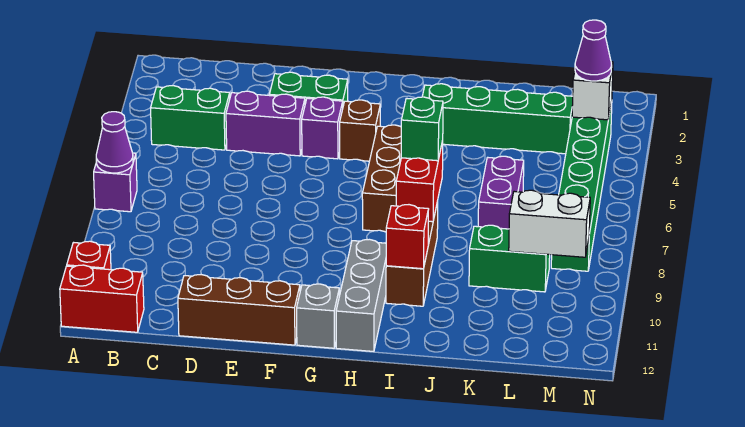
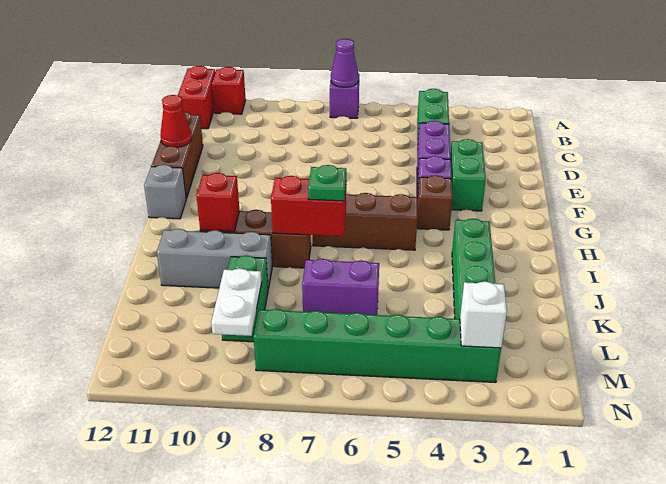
none -> red 1x1 cone [160,95,192,147]
grey 1x3 brick [336,239,386,352] -> grey 1x3 brick moved to [157,229,272,289]
green 1x1 brick [401,97,443,161] -> green 1x1 plate [308,165,346,201]
white 1x2 brick [509,190,590,257] -> white 1x2 plate [211,269,262,336]
purple 1x1 cone [575,20,612,81] -> none

